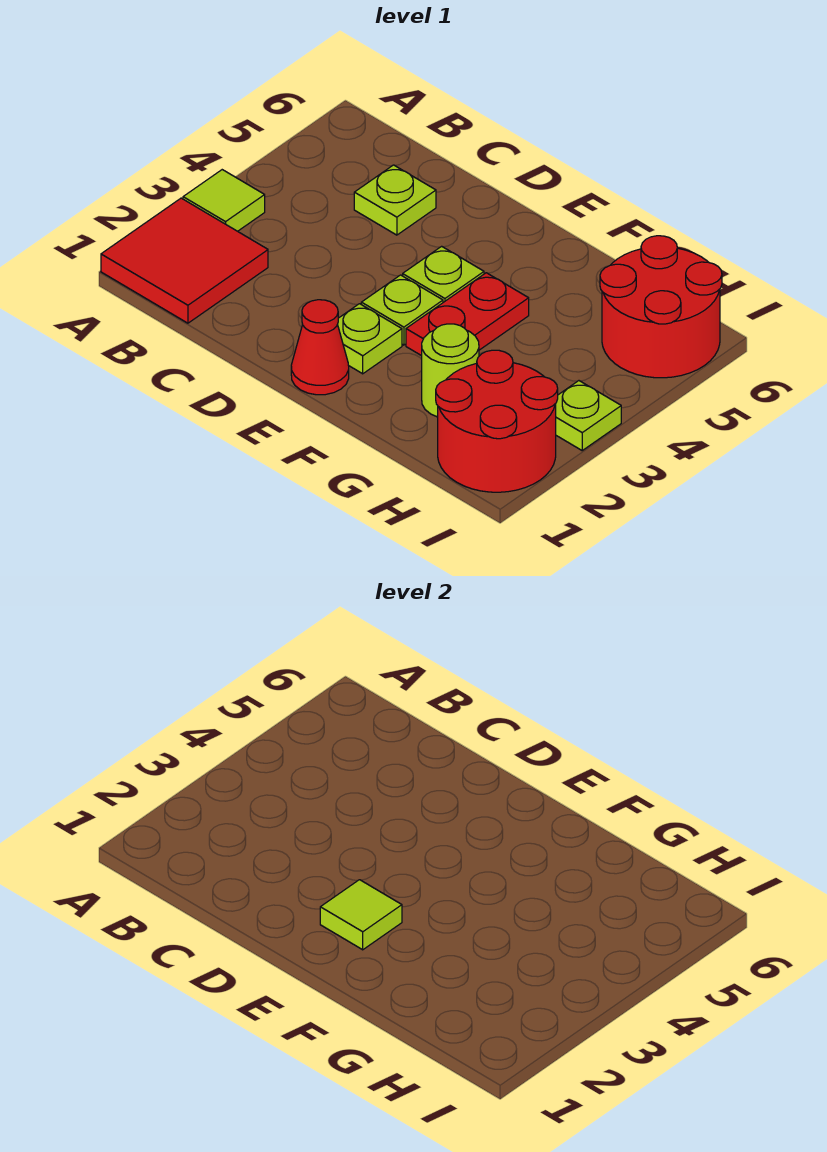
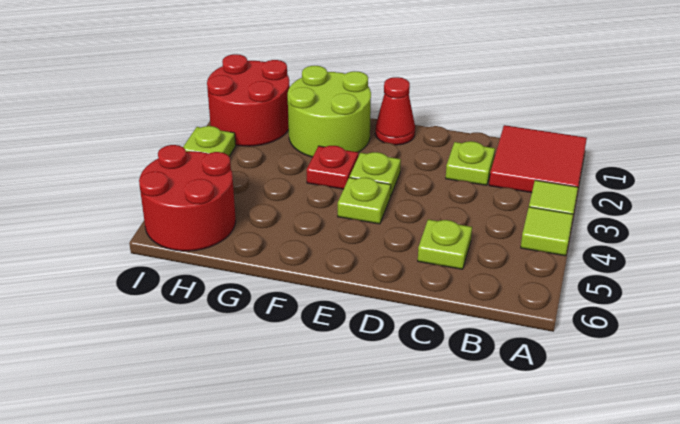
lime 1x1 plate [338,304,402,374] -> lime 1x1 plate moved to [446,141,495,185]
lime 1x1 tile [320,880,402,950] -> lime 1x1 tile moved to [521,207,573,256]
red 1x2 plate [406,273,529,356] -> red 1x1 plate [307,146,358,189]
lime 1x1 round brick [422,324,479,417] -> lime 2x2 round brick [288,66,371,157]

